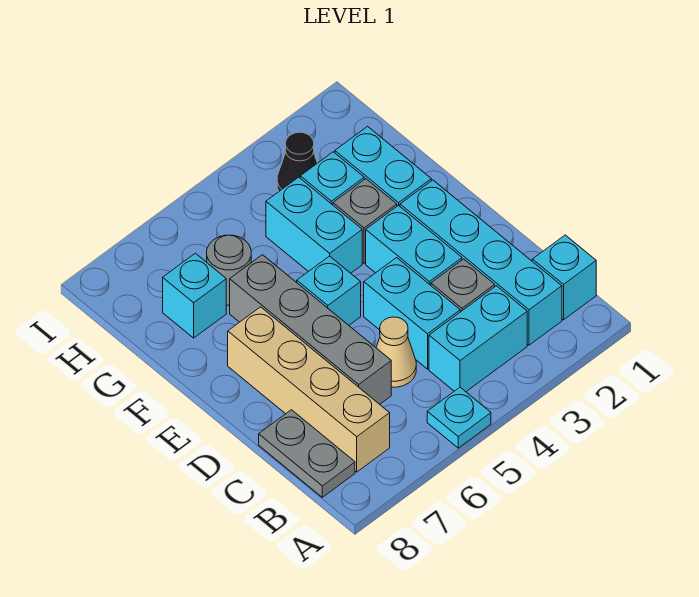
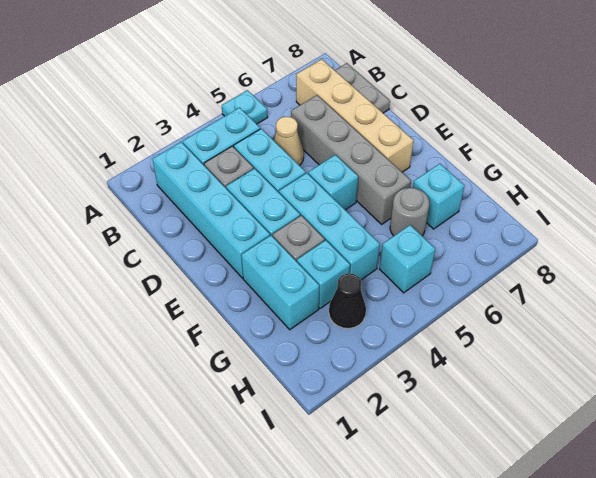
cyan 1x1 brick [532,235,596,320] -> cyan 1x1 brick moved to [380,225,435,293]
cyan 1x2 brick [266,177,362,273] -> cyan 1x3 brick [279,173,380,280]

